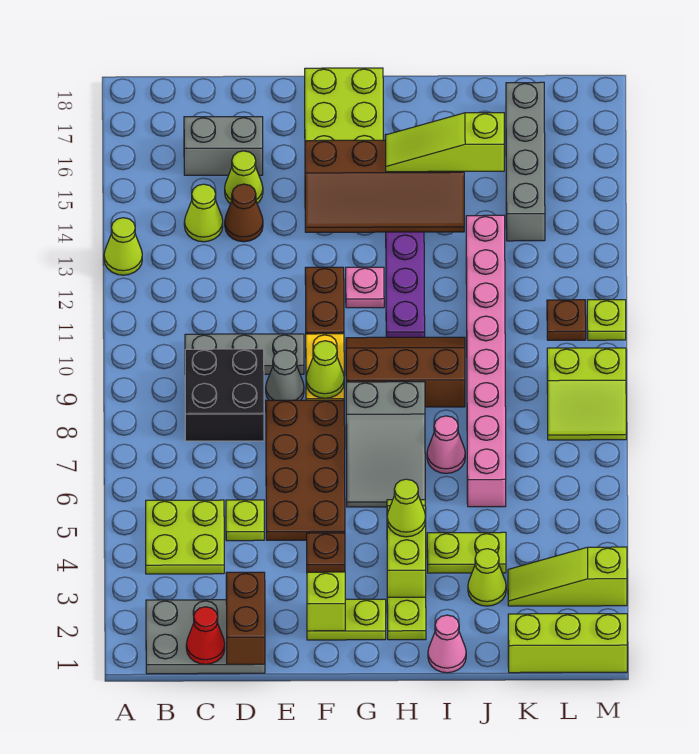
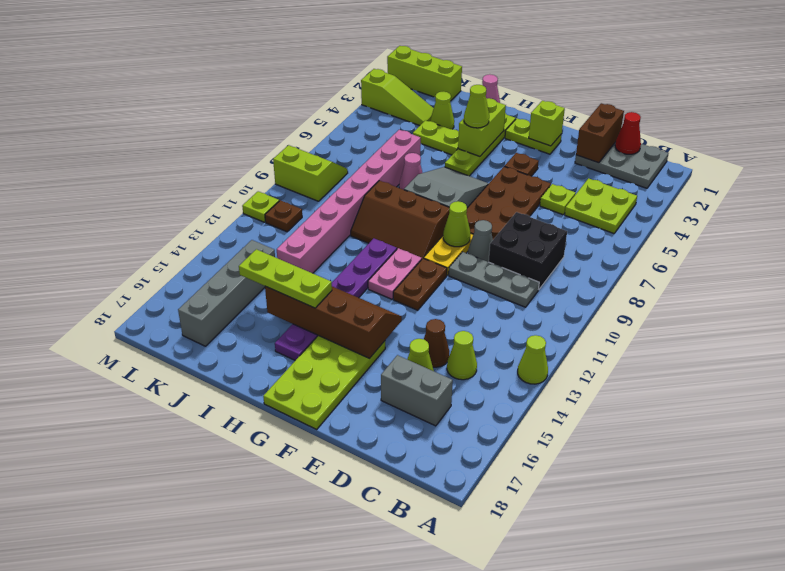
pink 1x1 plate [346,267,384,308] -> pink 1x2 plate [368,248,422,299]
lime 1x3 slope [386,113,504,172] -> lime 1x3 plate [239,249,332,308]

